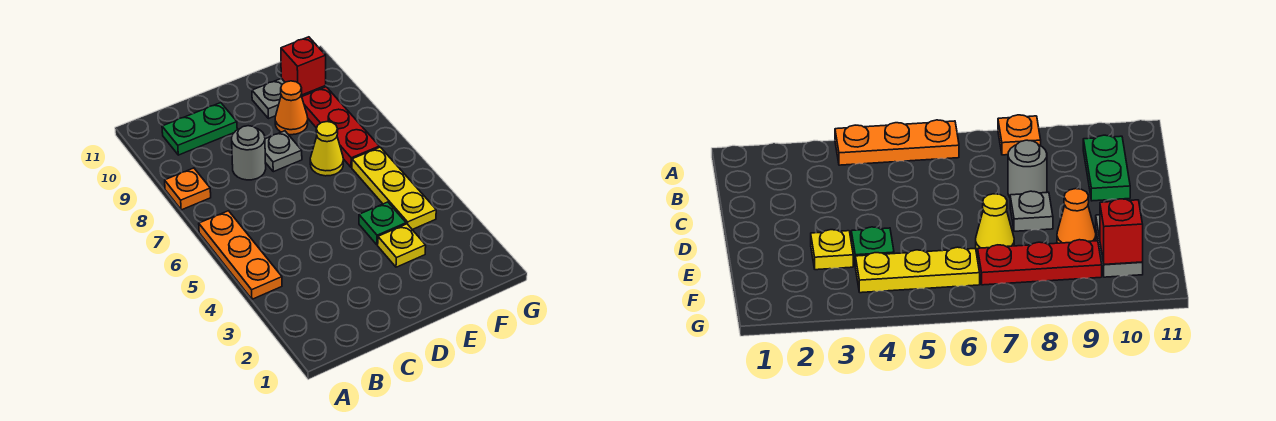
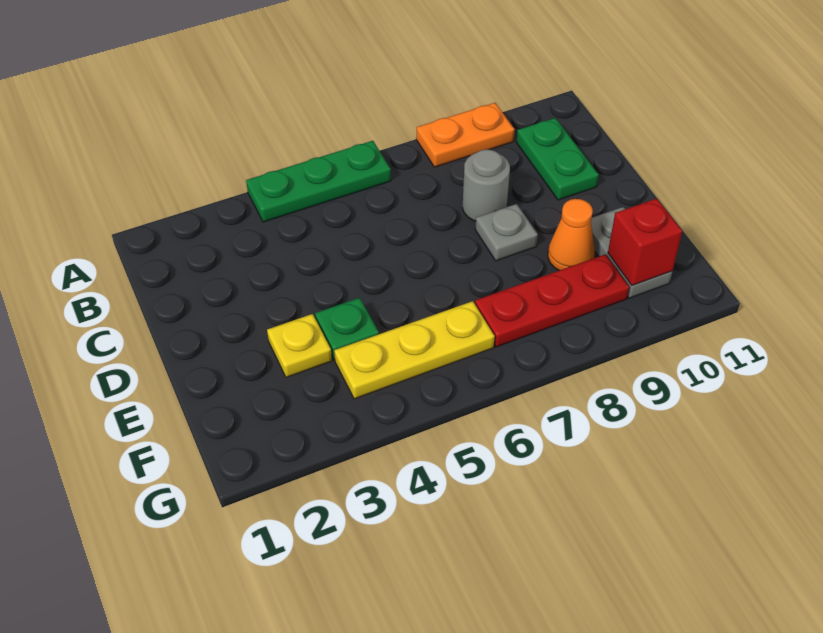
orange 1x3 plate [199,211,282,299] -> green 1x3 plate [246,141,391,222]
orange 1x1 plate [165,168,211,210] -> orange 1x2 plate [416,103,515,167]
yellow 1x1 cone [310,122,343,176] -> none

